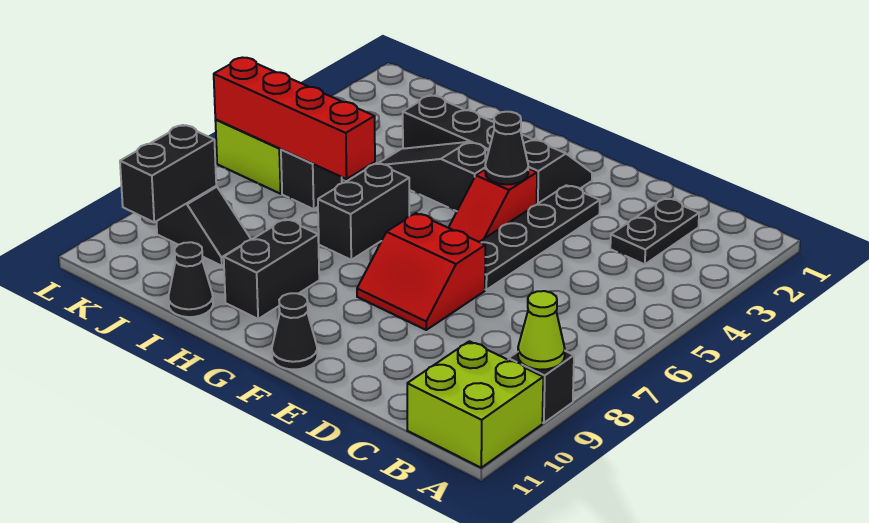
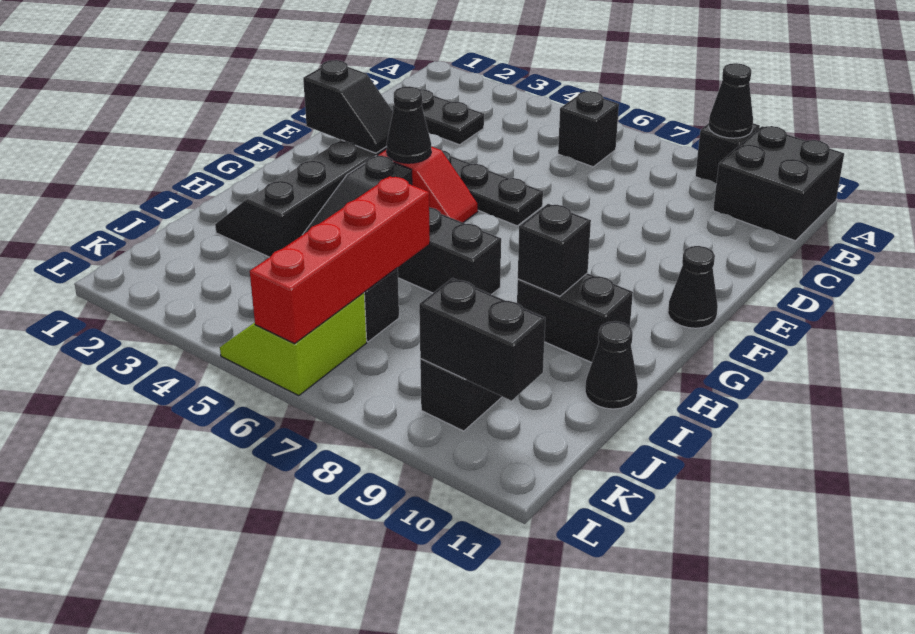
lime 1x1 cone [518,291,565,370] -> black 1x1 cone [709,63,753,138]
lime 2x2 brick [407,341,543,468] -> black 2x2 brick [713,126,844,241]
none -> black 1x1 brick [558,91,619,167]
red 2x2 slope [357,213,485,330] -> none
none -> black 1x2 slope [303,60,393,153]
none -> black 1x1 brick [518,204,591,296]

